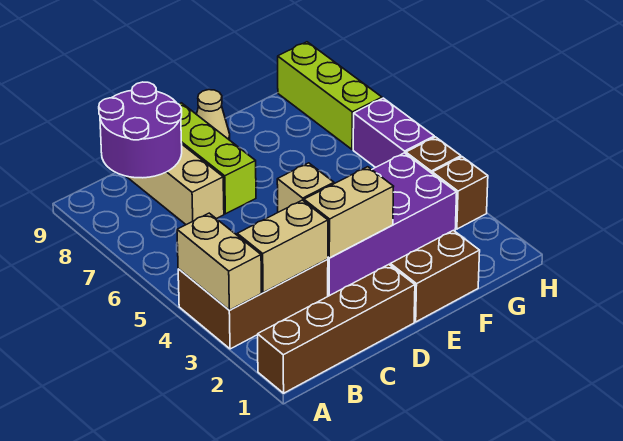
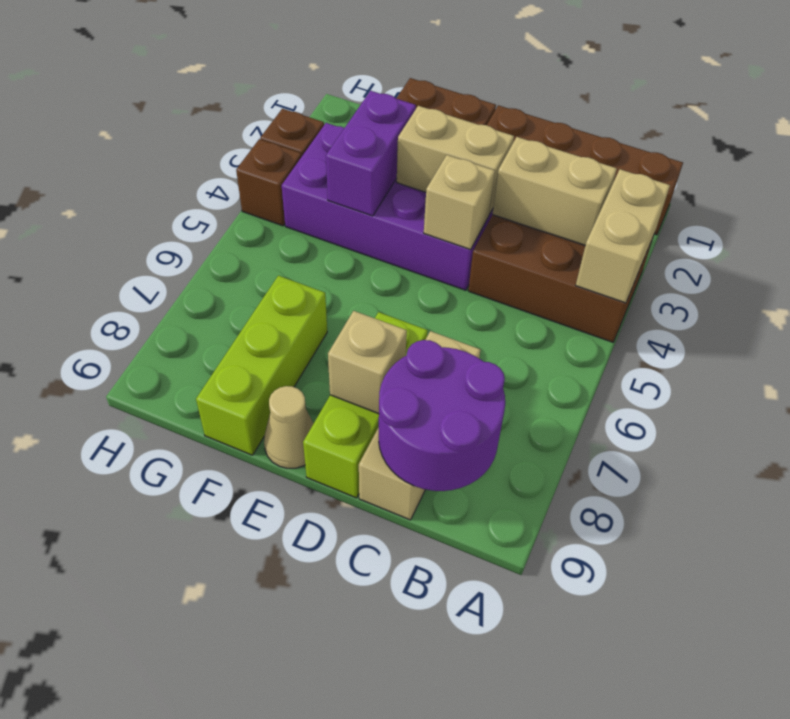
none -> tan 1x1 brick [328,311,407,414]
purple 1x2 brick [353,98,434,168] -> purple 1x2 brick moved to [326,91,416,216]
lime 1x3 brick [278,42,382,150] -> lime 1x3 brick moved to [196,276,327,455]

